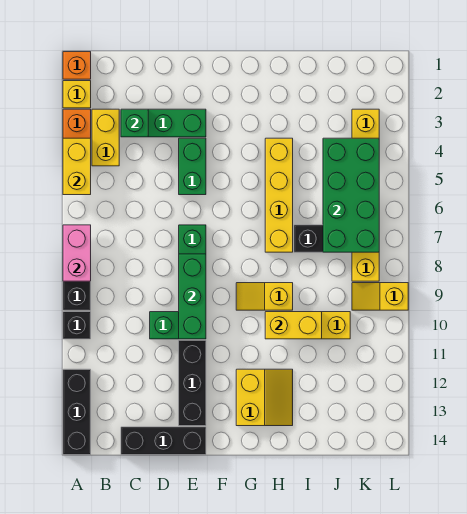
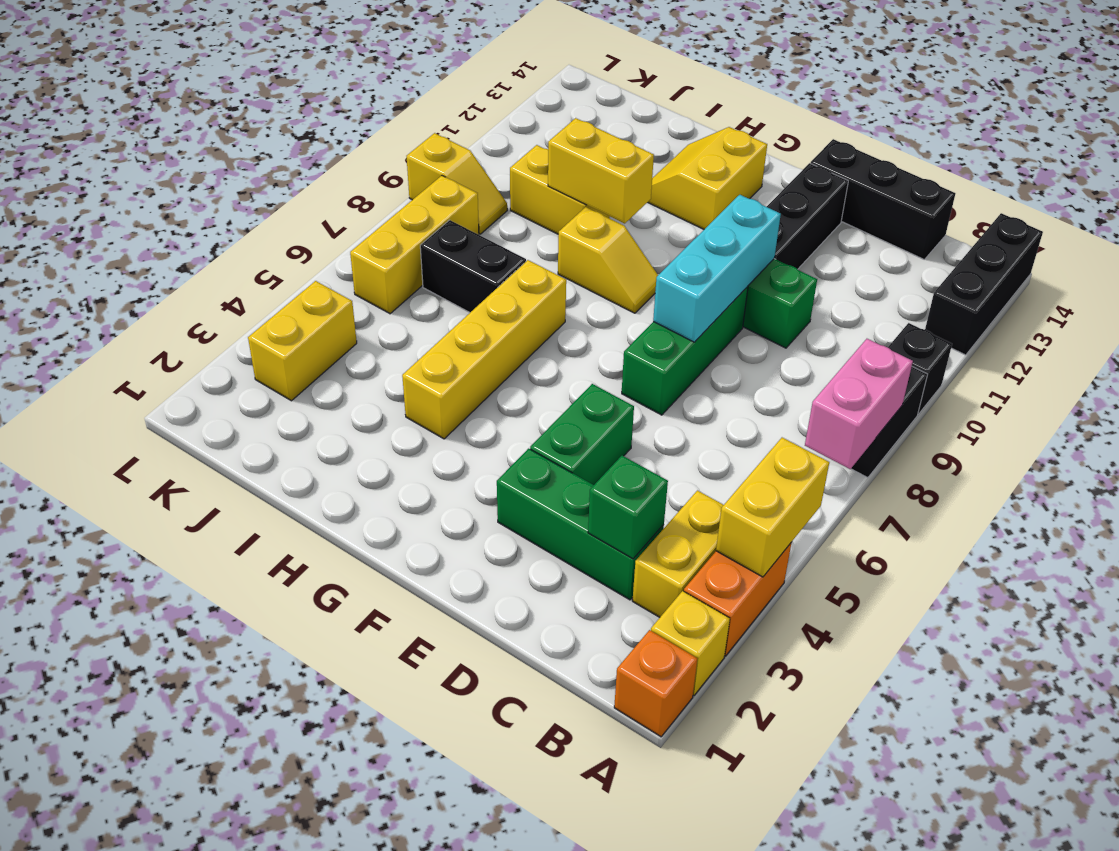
green 1x3 brick [179,254,206,339] -> cyan 1x3 brick [653,195,781,342]
green 2x4 brick [323,138,379,252] -> none

